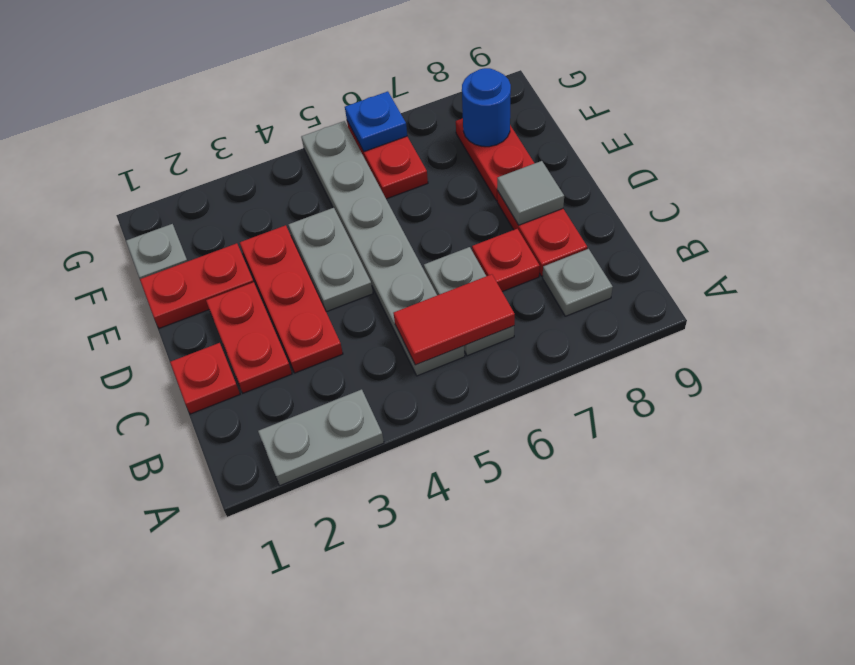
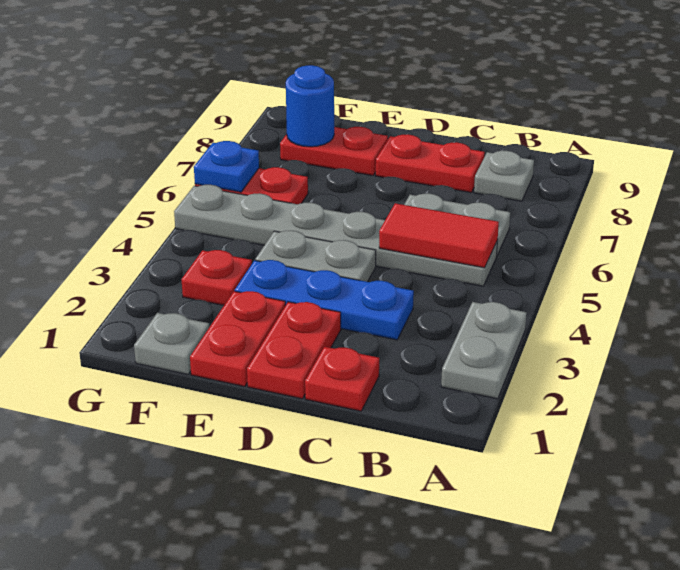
red 1x2 tile [394,274,515,365] -> red 1x2 tile turned to [379,203,499,268]
red 1x2 plate [206,282,292,393] -> red 1x2 plate turned to [247,302,341,399]
red 1x3 plate [240,225,343,373] -> blue 1x3 plate [235,260,414,340]
red 1x1 plate [472,229,540,292] -> red 1x1 plate moved to [182,250,252,305]
grey 1x1 tile [497,161,564,225] -> none

